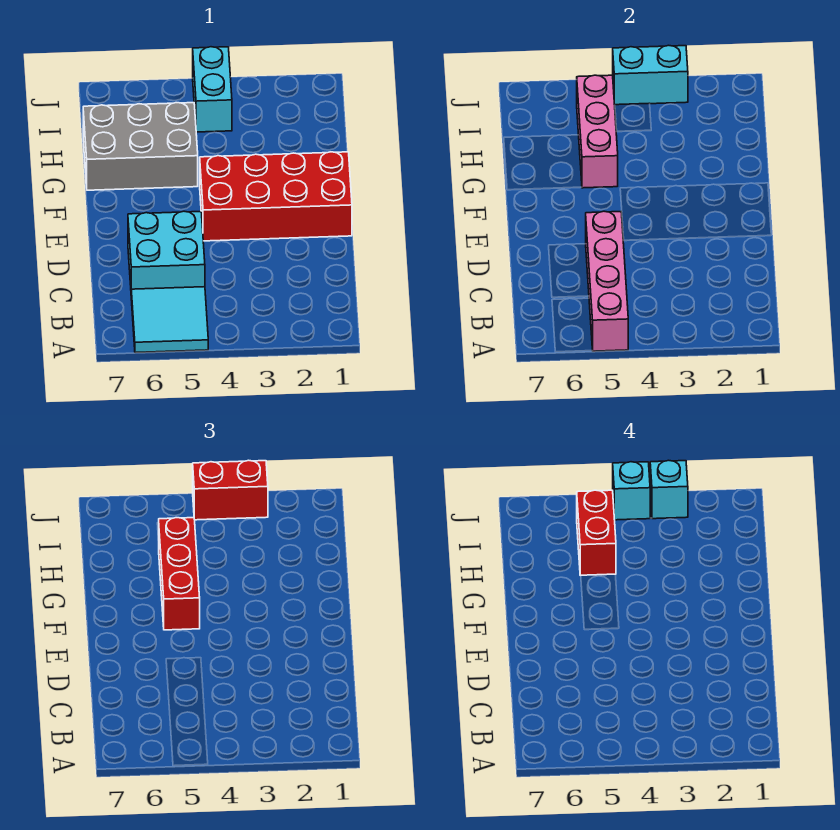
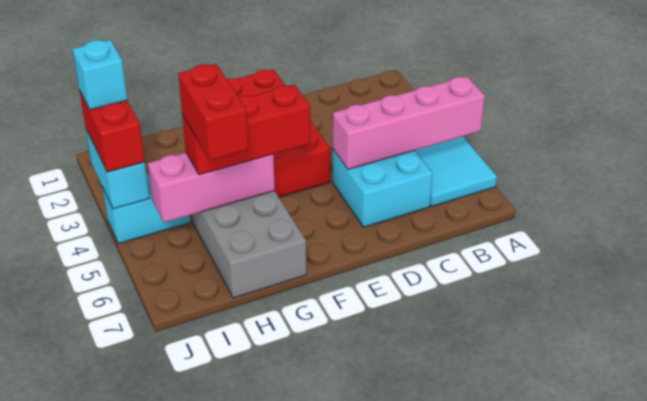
red 1x2 brick [577,490,616,576] -> red 1x2 brick turned to [178,64,248,160]
cyan 1x1 brick [613,462,650,520] -> none

